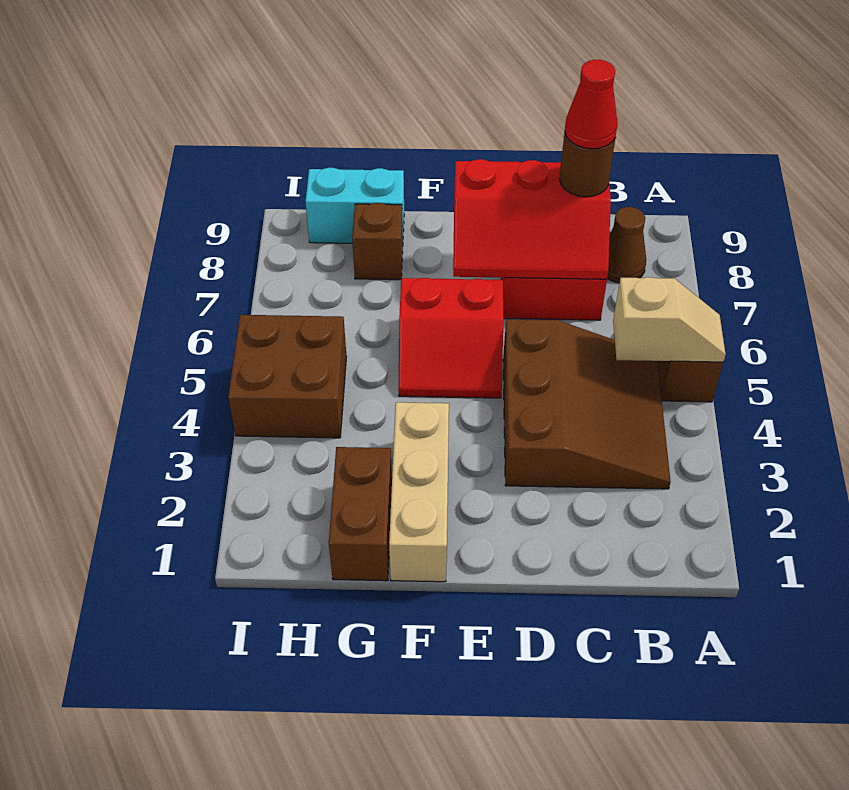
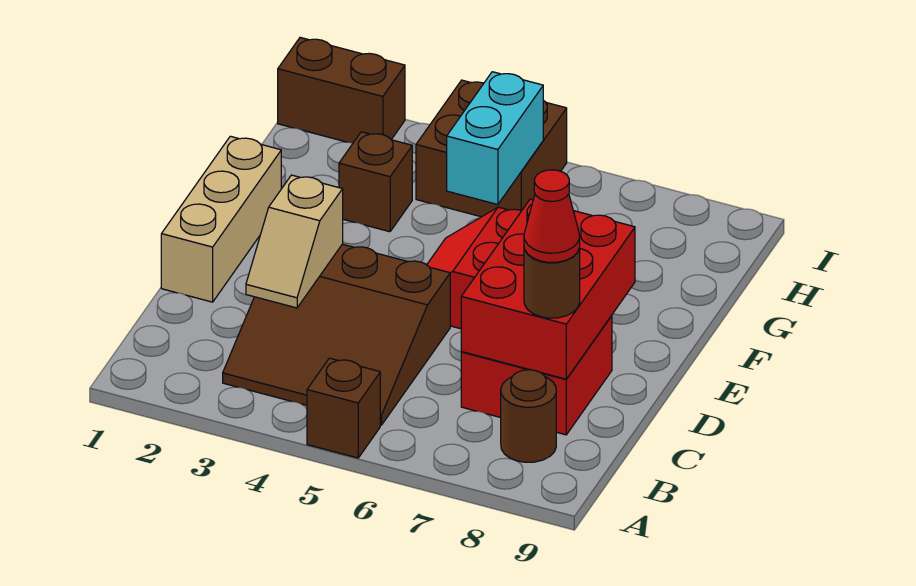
tan 1x2 slope [613,277,726,362] -> tan 1x2 slope moved to [246,175,343,308]
brown 1x1 cone [607,207,646,283] -> brown 1x1 round brick [501,370,556,462]
red 2x3 slope [453,159,611,279] -> red 2x3 brick [461,199,635,379]
tan 1x3 brick [389,402,449,582] -> tan 1x3 brick turned to [161,136,281,302]
brown 1x2 brick [329,447,392,581] -> brown 1x2 brick moved to [278,37,405,143]
brown 1x1 brick [352,203,403,280] -> brown 1x1 brick moved to [339,132,412,232]
cyan 1x2 brick [305,168,404,243] -> cyan 1x2 brick moved to [447,72,543,205]

